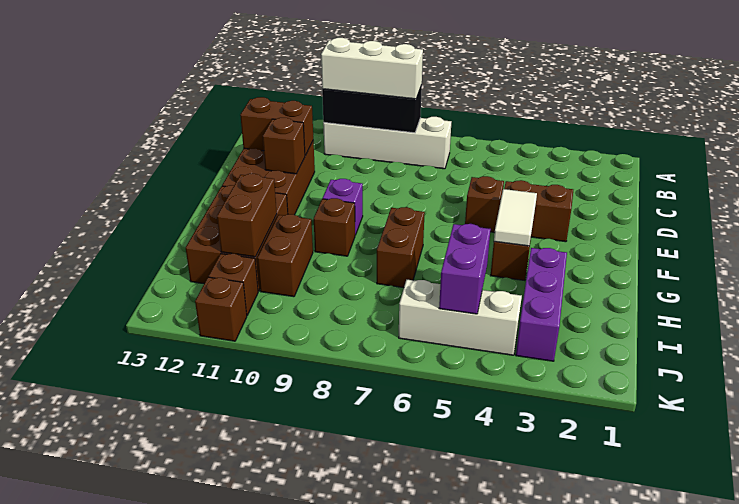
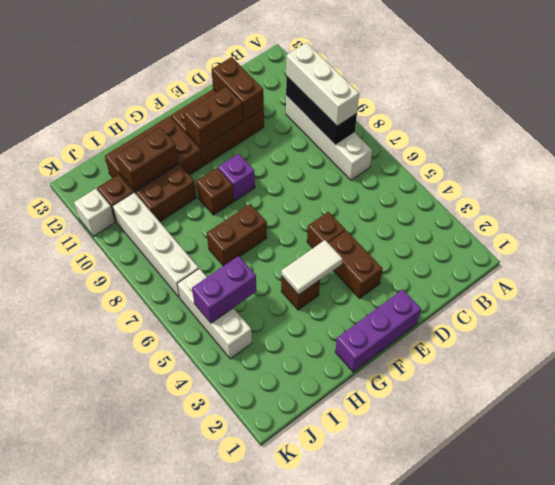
brown 1x1 brick [263,118,305,174] -> brown 1x2 brick [184,87,243,148]
purple 1x3 brick [516,248,567,361] -> purple 1x3 brick moved to [335,289,421,372]
none -> white 1x4 brick [113,192,199,298]
brown 1x1 brick [195,277,247,341] -> white 1x1 brick [74,189,115,236]

